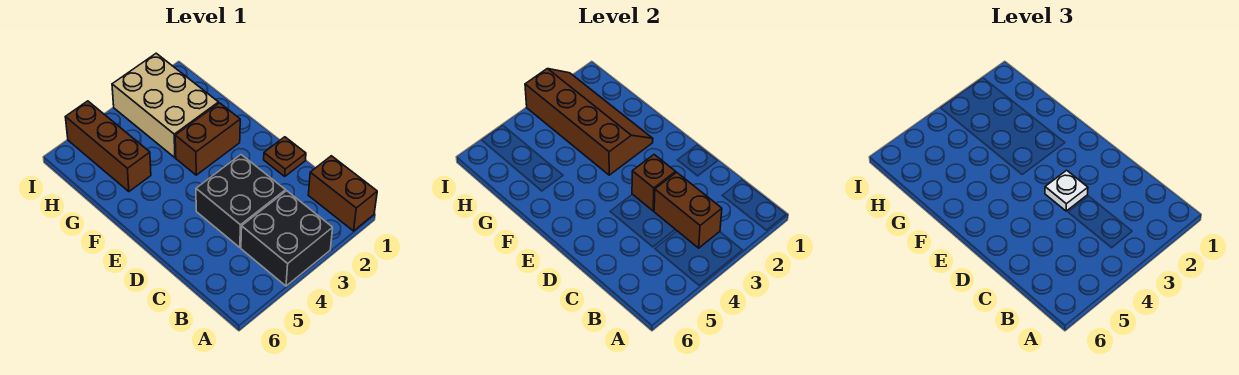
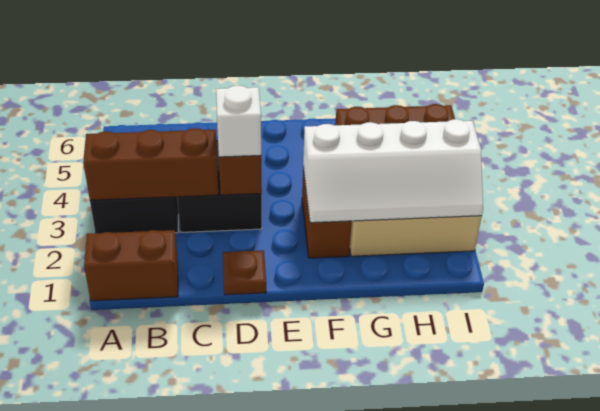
brown 1x2 brick [654,172,722,248] -> brown 1x3 brick [83,128,218,200]
white 1x1 plate [1045,170,1088,211] -> white 1x1 brick [216,86,261,157]
brown 2x4 slope [525,69,653,175] -> white 2x4 slope [303,119,483,223]

